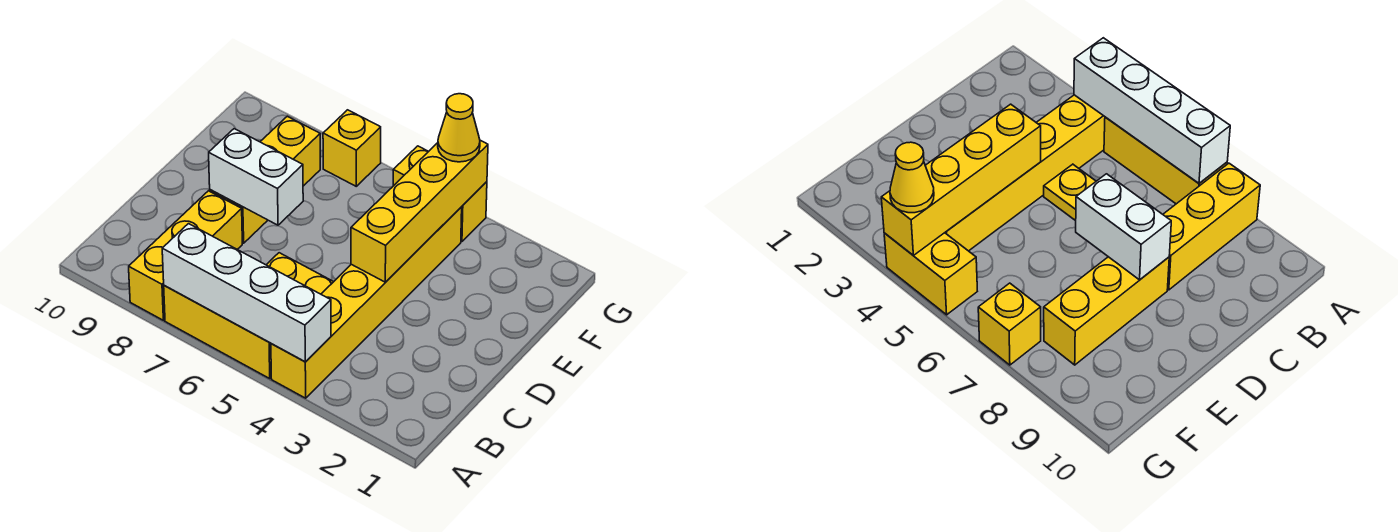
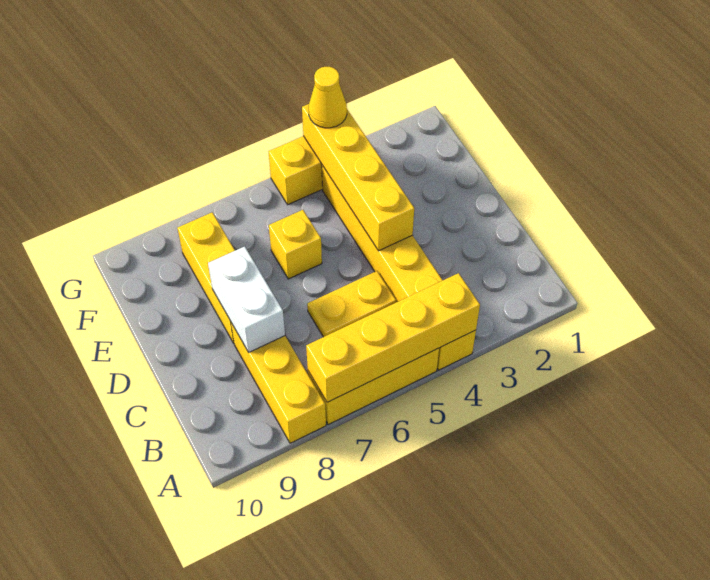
white 1x4 brick [162,224,331,362] -> yellow 1x4 brick [306,273,480,402]
white 1x2 brick [209,129,303,225] -> white 1x2 brick turned to [208,246,285,352]
yellow 1x1 brick [323,110,381,186] -> yellow 1x1 brick moved to [269,210,322,279]

